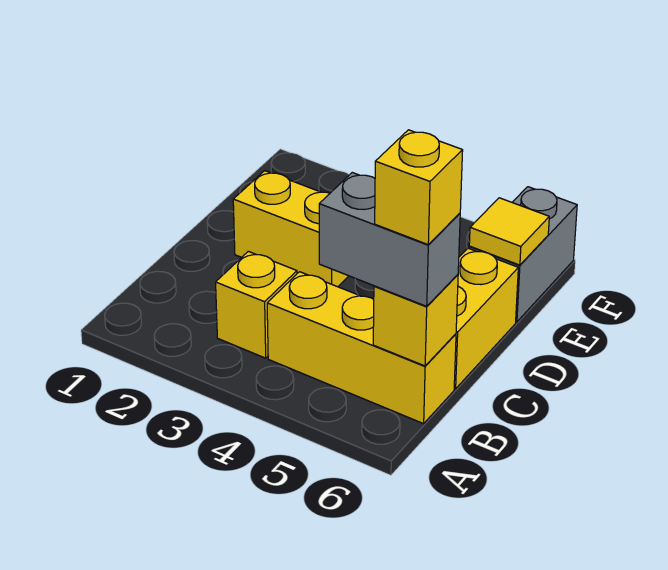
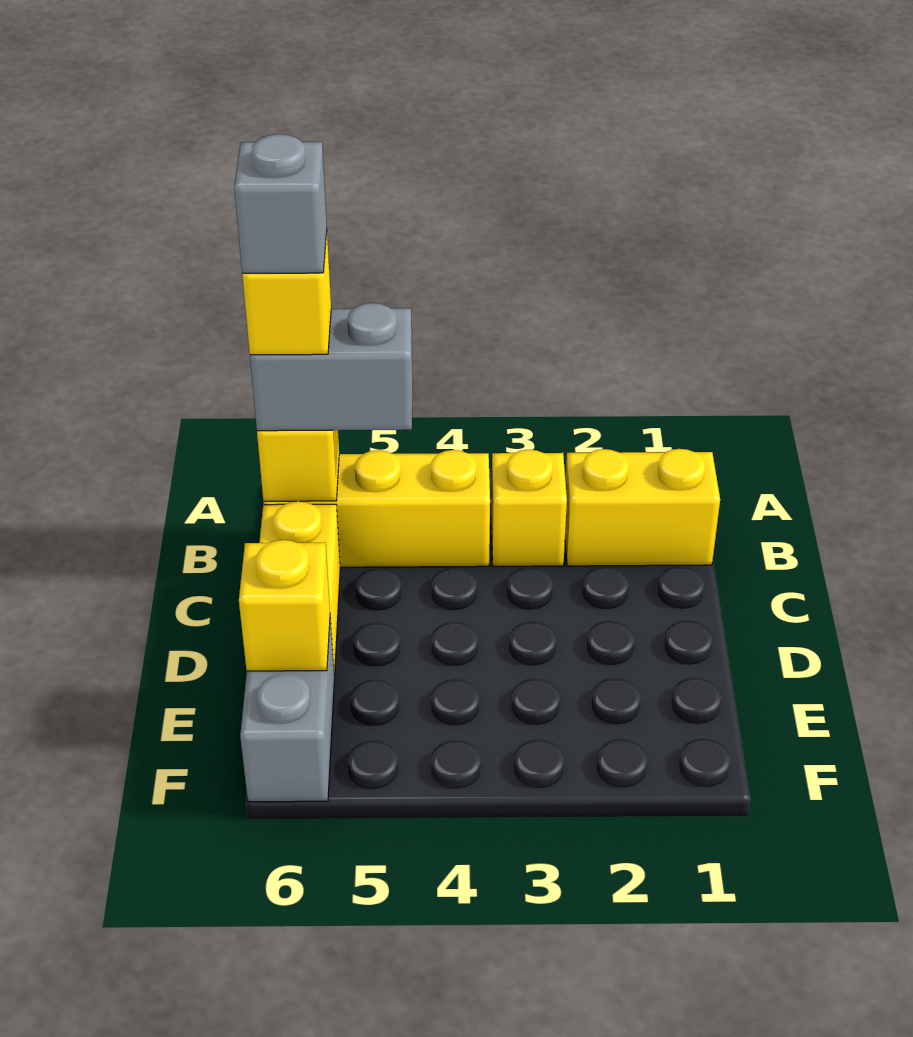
none -> grey 1x1 brick [234,134,327,273]
yellow 1x2 brick [233,171,348,287] -> yellow 1x2 brick moved to [565,449,720,566]
yellow 1x1 tile [469,198,549,265] -> yellow 1x1 brick [239,540,330,671]

